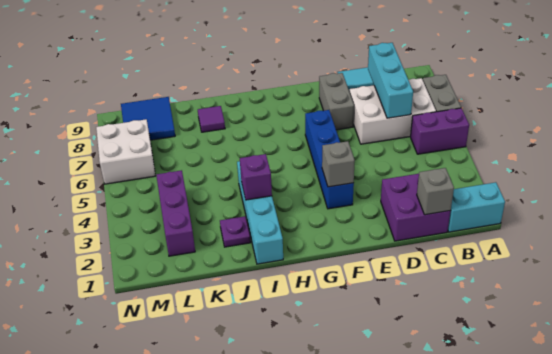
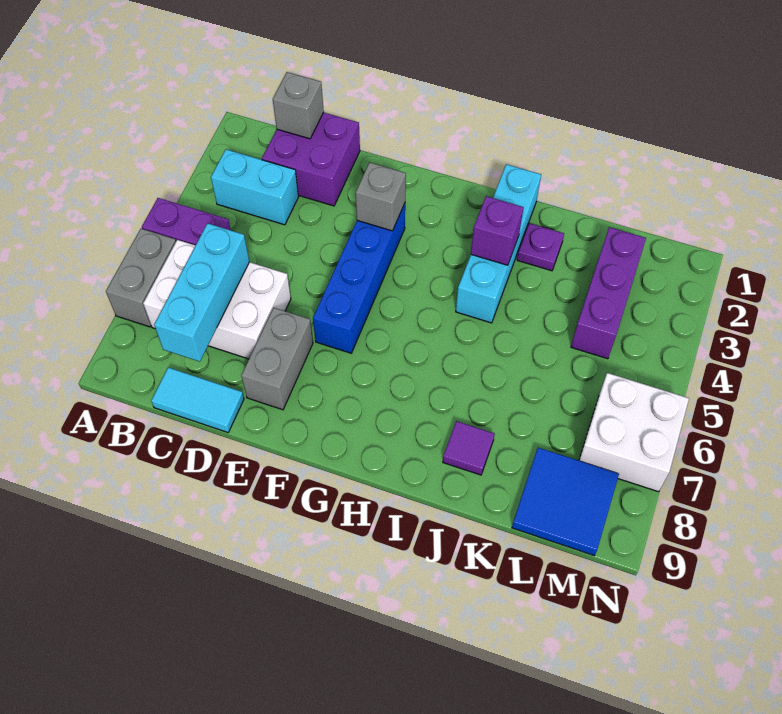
cyan 1x2 brick [448,182,505,232] -> cyan 1x2 brick moved to [211,149,298,225]

